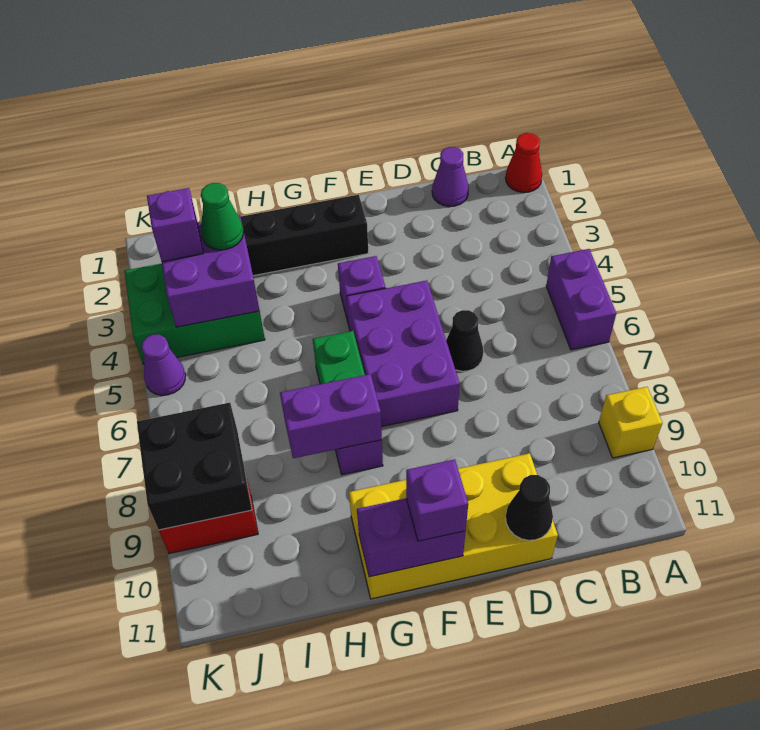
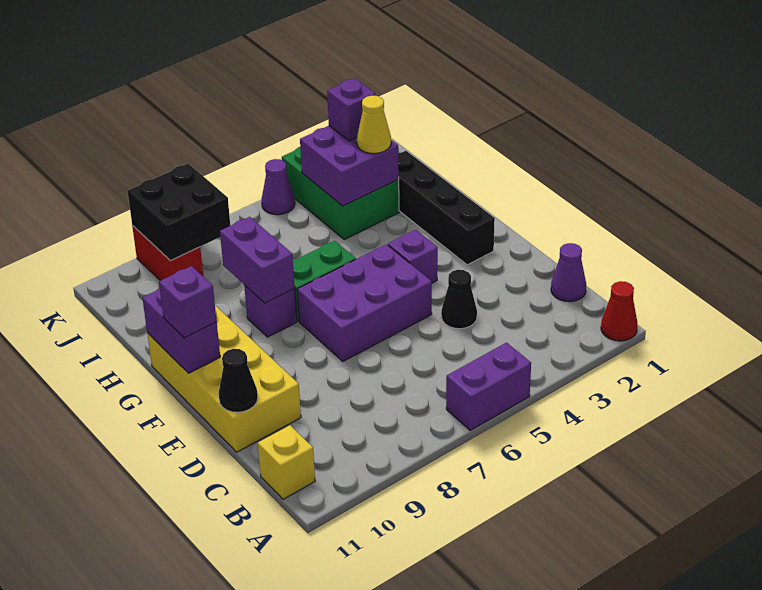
yellow 1x1 brick [599,387,662,458] -> yellow 1x1 brick moved to [258,425,315,499]
black 1x1 cone [446,310,483,371] -> black 1x1 cone moved to [441,270,477,329]
green 1x1 cone [201,183,243,250] -> yellow 1x1 cone [357,96,391,154]

